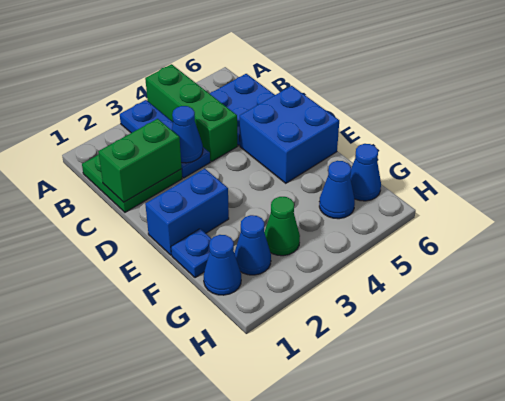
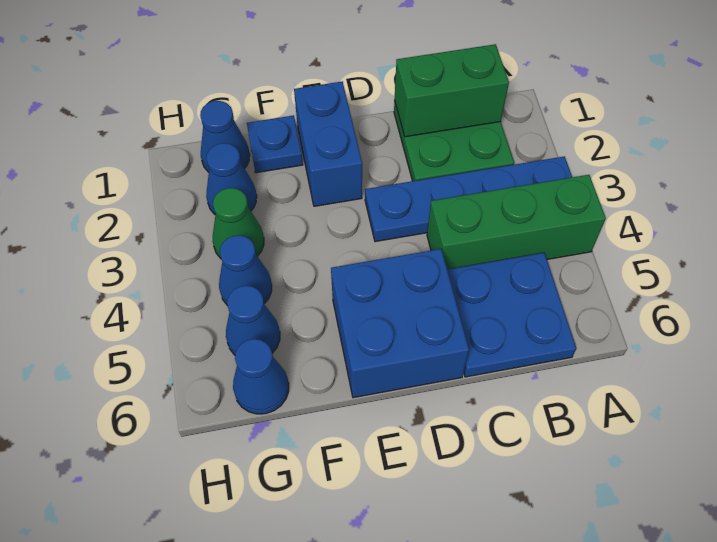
blue 1x3 plate [120,100,210,178] -> blue 1x4 plate [365,156,572,242]
green 1x2 brick [98,119,182,202] -> green 1x2 brick turned to [395,44,509,137]
blue 1x1 cone [172,106,203,163] -> blue 1x1 cone moved to [219,235,272,304]

